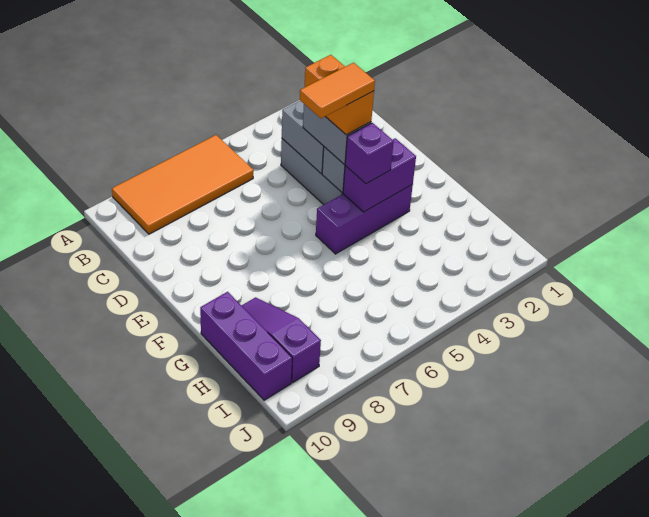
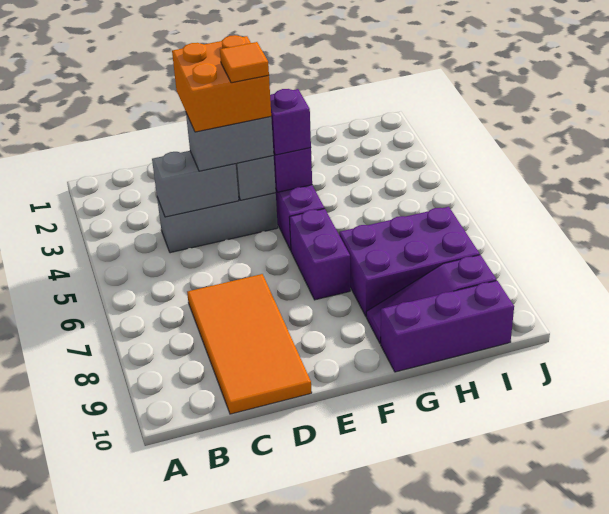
orange 2x4 tile [112,135,254,234] -> orange 2x4 tile moved to [187,274,312,414]
orange 1x2 brick [305,55,374,135] -> orange 2x2 brick [172,35,271,132]
orange 1x2 tile [300,63,375,118] -> orange 1x1 tile [220,42,269,83]
none -> purple 1x2 brick [289,209,350,300]
none -> purple 2x3 brick [339,207,480,316]

